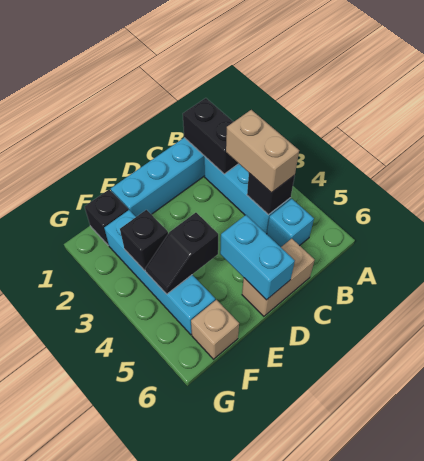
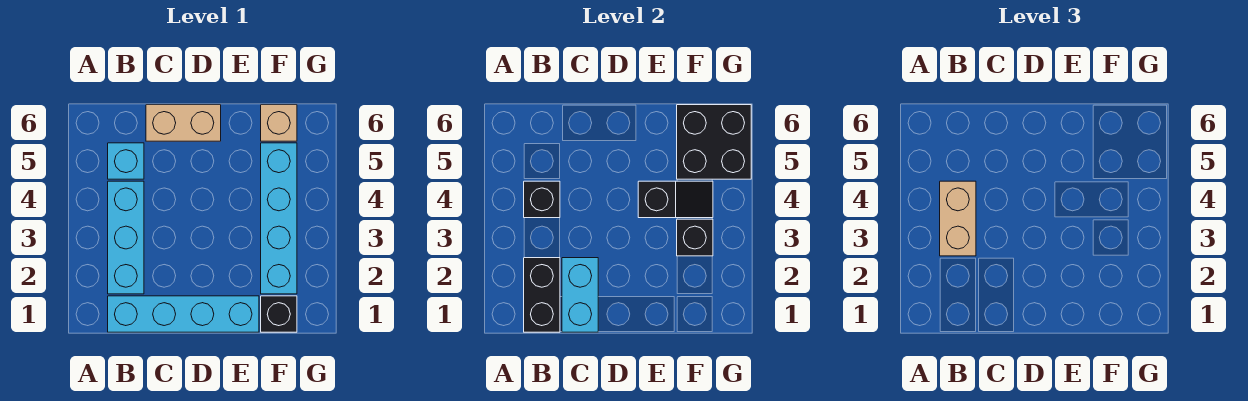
cyan 1x2 brick [220,215,295,300] -> cyan 1x2 brick moved to [562,258,598,332]
none -> black 2x2 brick [677,105,751,179]

